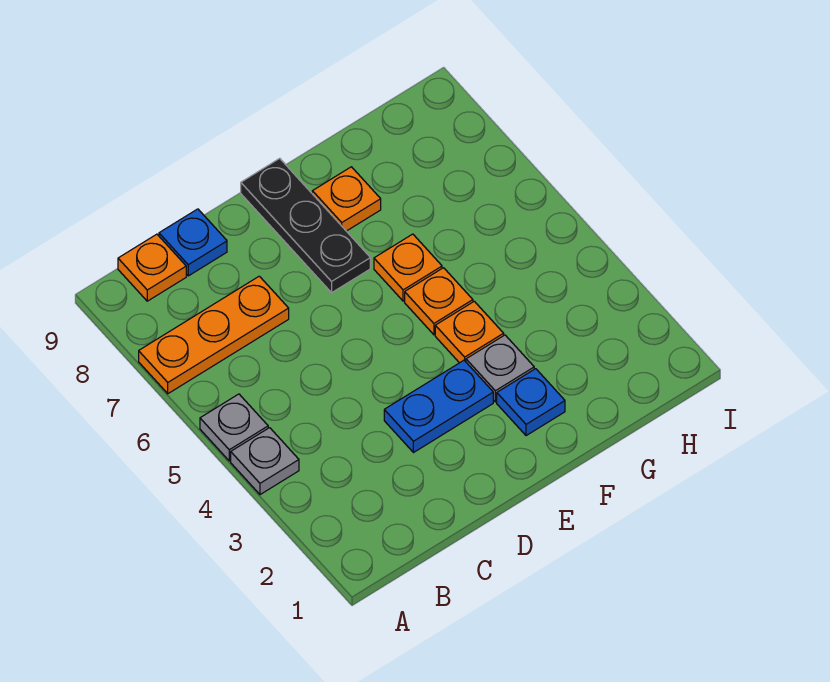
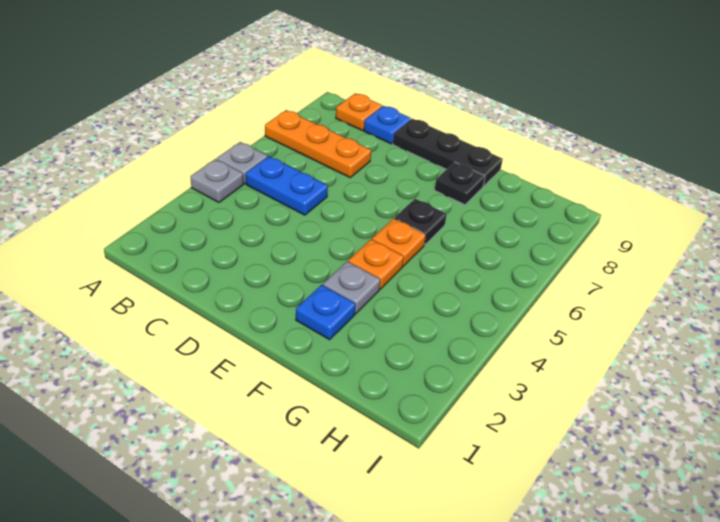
blue 1x2 plate [384,360,493,453] -> blue 1x2 plate moved to [246,156,328,215]
black 1x3 plate [241,158,370,293] -> black 1x3 plate turned to [393,119,503,186]
orange 1x1 plate [374,234,442,301] -> black 1x1 plate [395,199,447,245]
orange 1x1 plate [312,167,381,231] -> black 1x1 plate [435,162,485,205]

